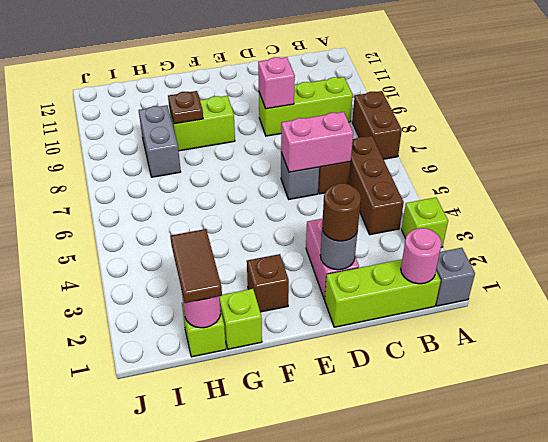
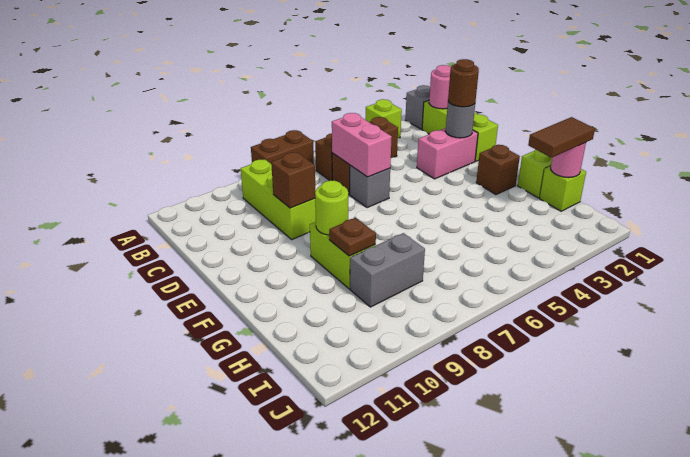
pink 1x1 brick [258,57,295,109] -> brown 1x1 brick [271,152,315,208]
none -> lime 1x1 round brick [315,180,348,235]

